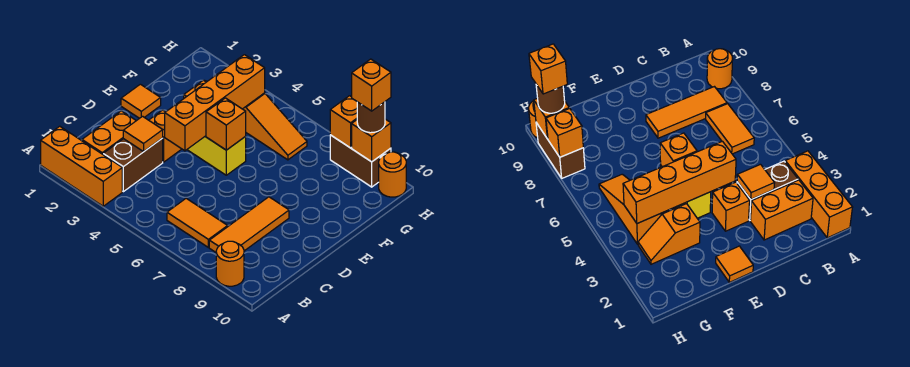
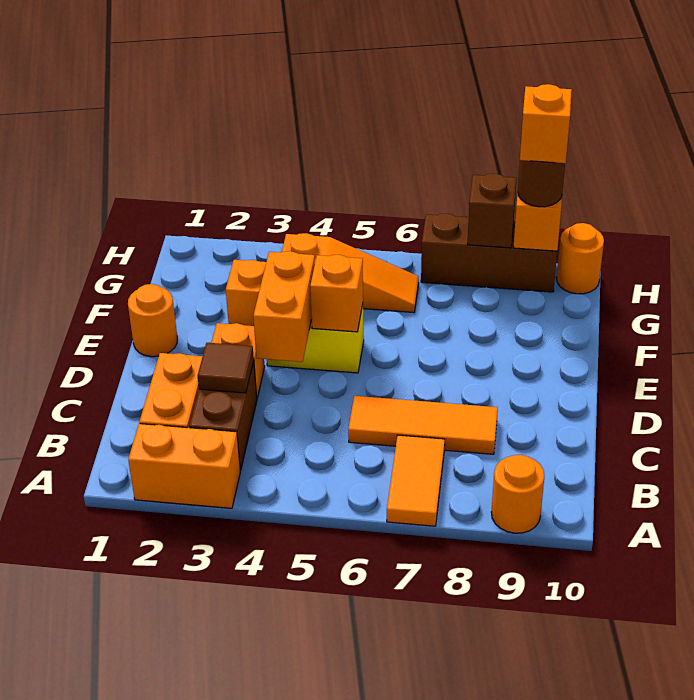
orange 1x3 brick [41,126,122,206] -> orange 1x2 brick [128,424,240,508]
orange 1x2 tile [167,198,228,247] -> orange 1x2 tile turned to [387,435,445,526]
orange 1x3 tile [209,197,289,252] -> orange 1x3 tile turned to [348,396,498,454]
orange 1x1 tile [123,116,163,151] -> brown 1x1 tile [198,343,254,393]
orange 1x4 brick [165,55,265,151] -> orange 1x2 brick [253,251,315,362]
orange 1x1 tile [121,84,161,118] -> orange 1x1 round brick [128,284,177,357]
brown 1x2 brick [330,135,391,187] -> brown 1x3 brick [421,214,557,292]
orange 1x1 brick [330,96,357,148] -> brown 1x1 brick [468,174,517,248]

